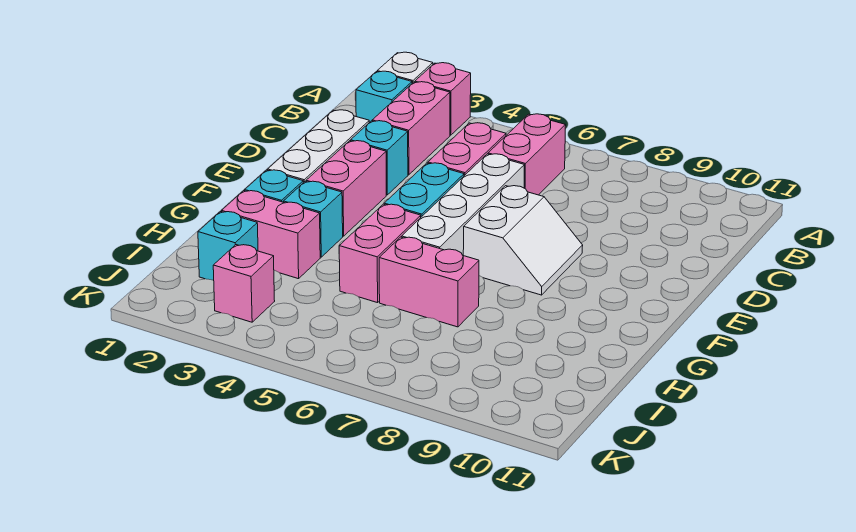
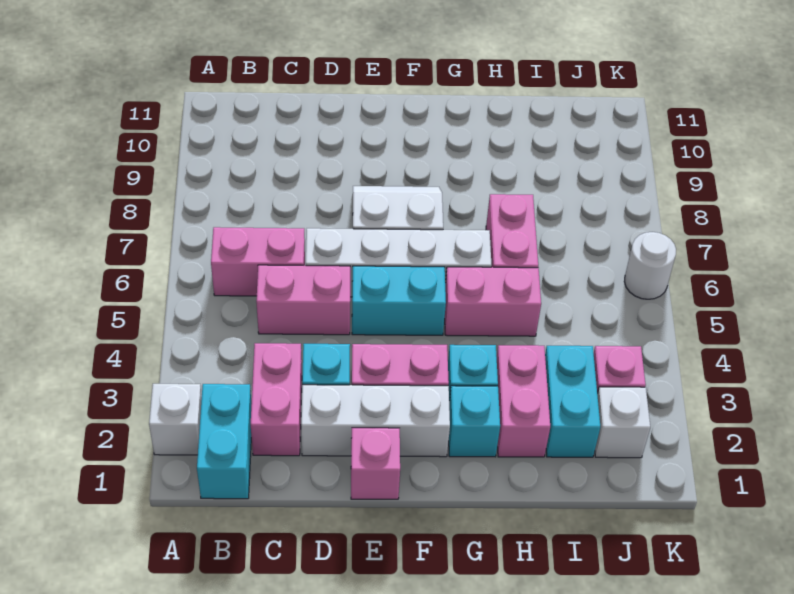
pink 1x1 brick [415,63,471,135] -> pink 1x1 brick moved to [351,428,400,499]
cyan 1x1 brick [356,71,412,123] -> cyan 1x2 brick [197,384,252,499]
pink 1x2 brick [372,82,450,175] -> pink 1x2 brick turned to [251,343,302,456]
cyan 1x1 brick [198,212,258,281] -> cyan 1x2 brick [545,346,600,457]
none -> white 1x1 brick [595,387,650,458]
none -> white 1x1 round brick [624,232,676,299]

